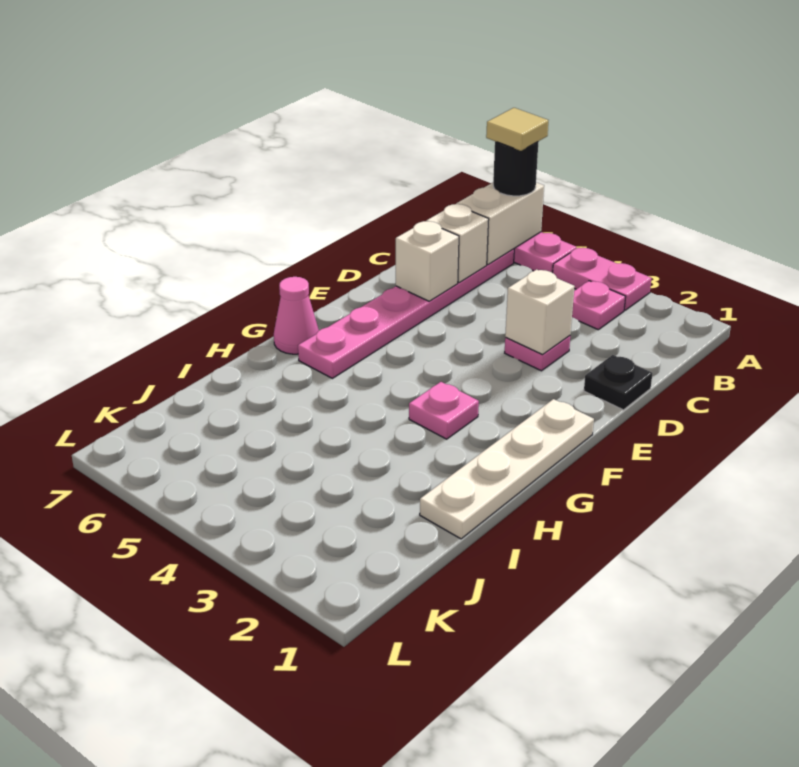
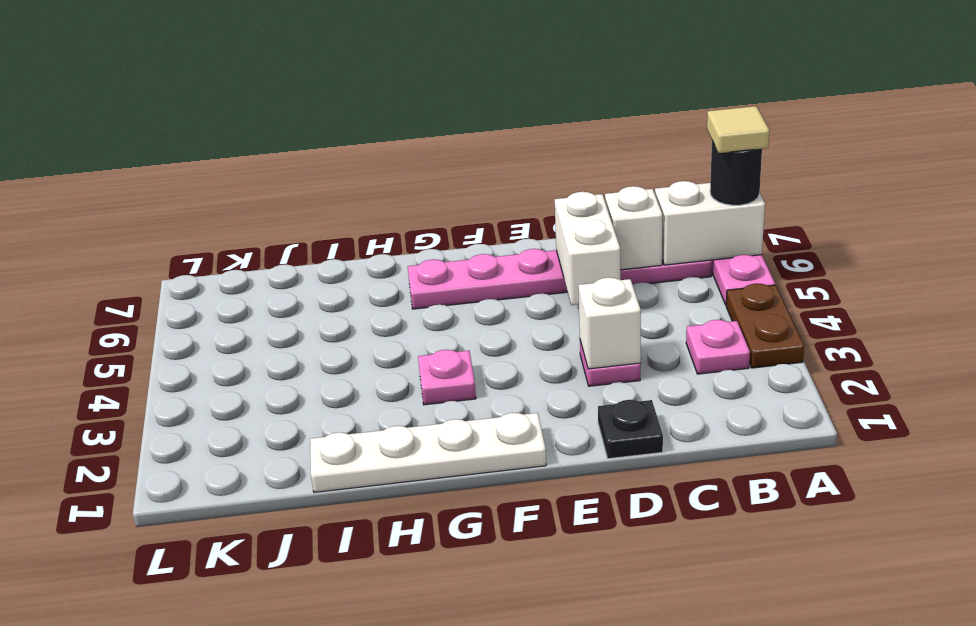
pink 1x2 plate [553,248,652,310] -> brown 1x2 plate [726,283,804,368]
white 1x1 brick [396,221,459,301] -> white 1x2 brick [555,192,620,305]
pink 1x1 cone [274,277,319,354] -> none

